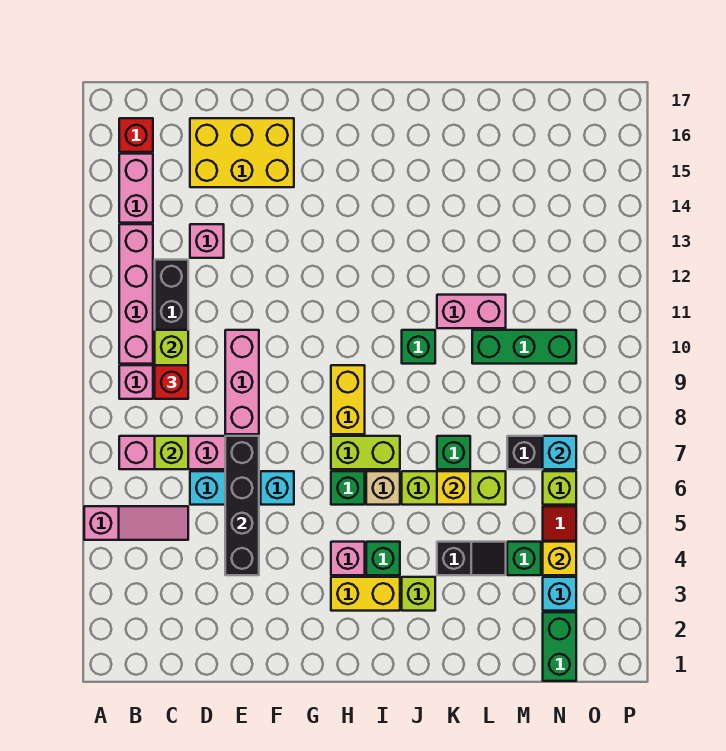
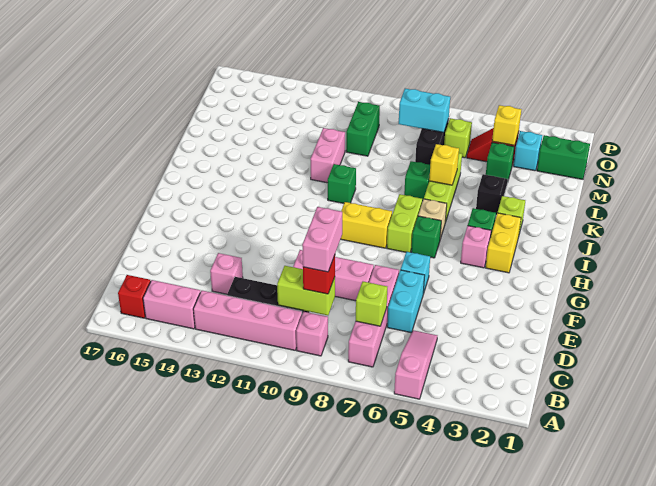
none -> pink 1x2 brick [302,207,342,272]
yellow 2x3 brick [190,118,294,187] -> none
black 1x4 brick [225,436,259,575] -> none
green 1x3 brick [472,330,576,364] -> green 1x2 brick [346,102,380,156]
cyan 1x1 brick [543,436,576,469] -> cyan 1x2 brick [399,89,450,132]

